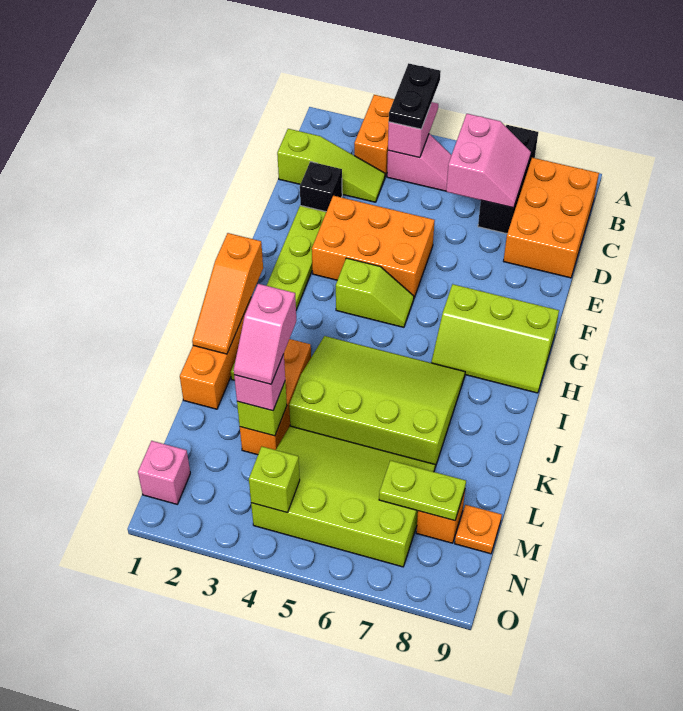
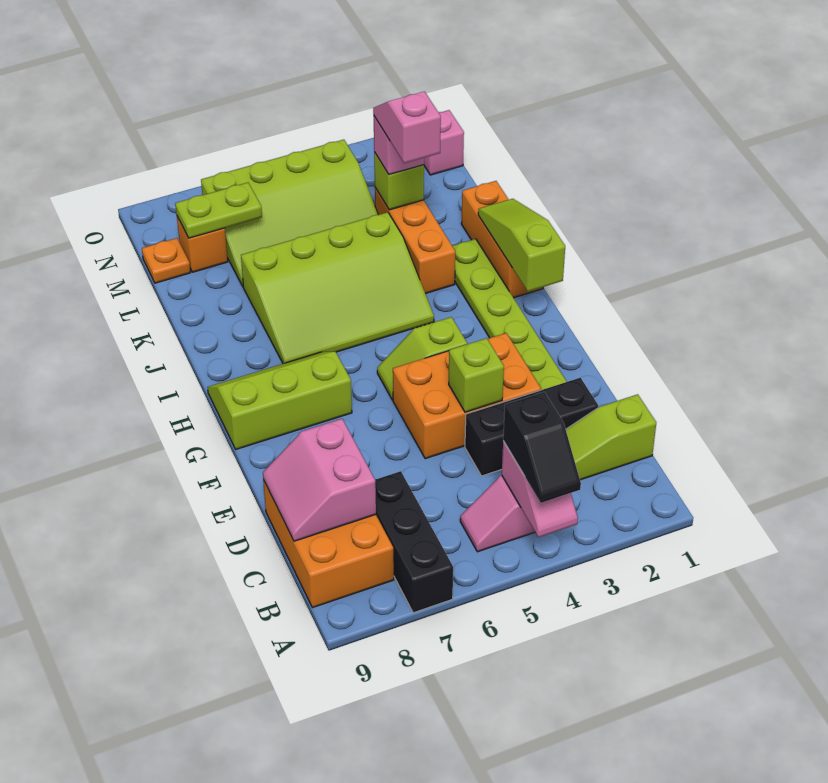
orange 1x2 brick [354,95,394,177] -> none
black 1x2 plate [389,63,441,129] -> black 1x2 slope [503,392,581,503]
pink 2x2 slope [446,114,531,208] -> pink 2x2 slope moved to [263,419,376,541]
black 1x1 brick [300,162,342,212] -> black 1x3 brick [465,378,598,476]
orange 1x3 slope [192,233,263,354] -> lime 1x3 slope [478,199,565,291]
lime 1x1 brick [249,447,300,513] -> lime 1x1 brick moved to [449,338,504,412]

